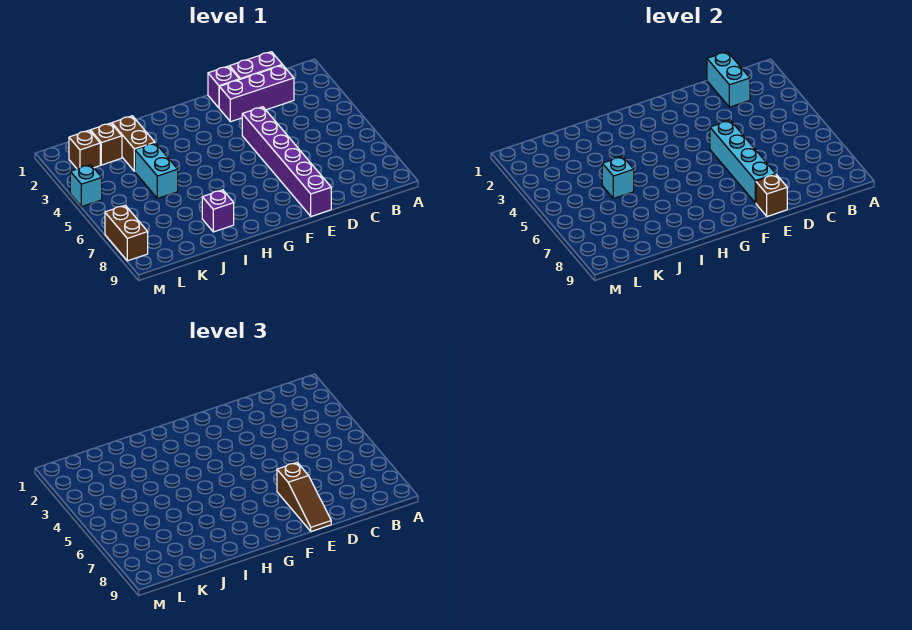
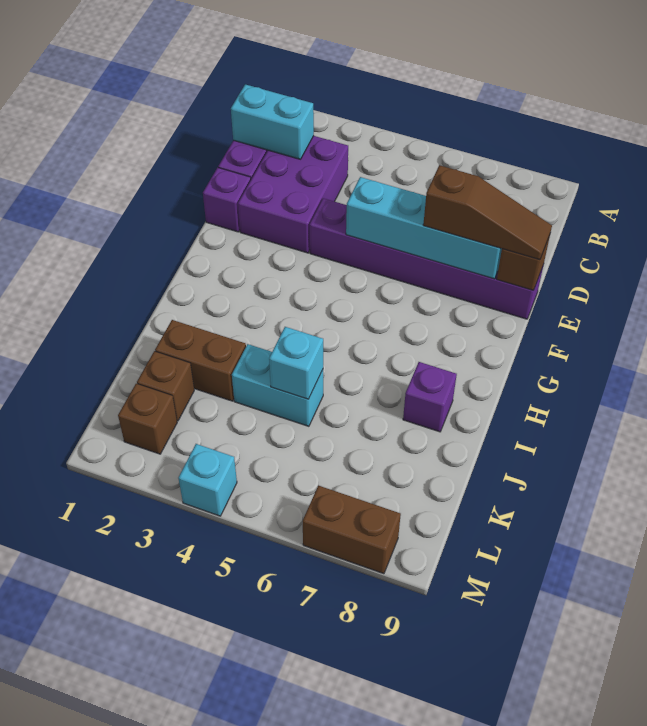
purple 1x3 brick [219,65,294,122] -> purple 2x3 brick [238,136,348,253]

